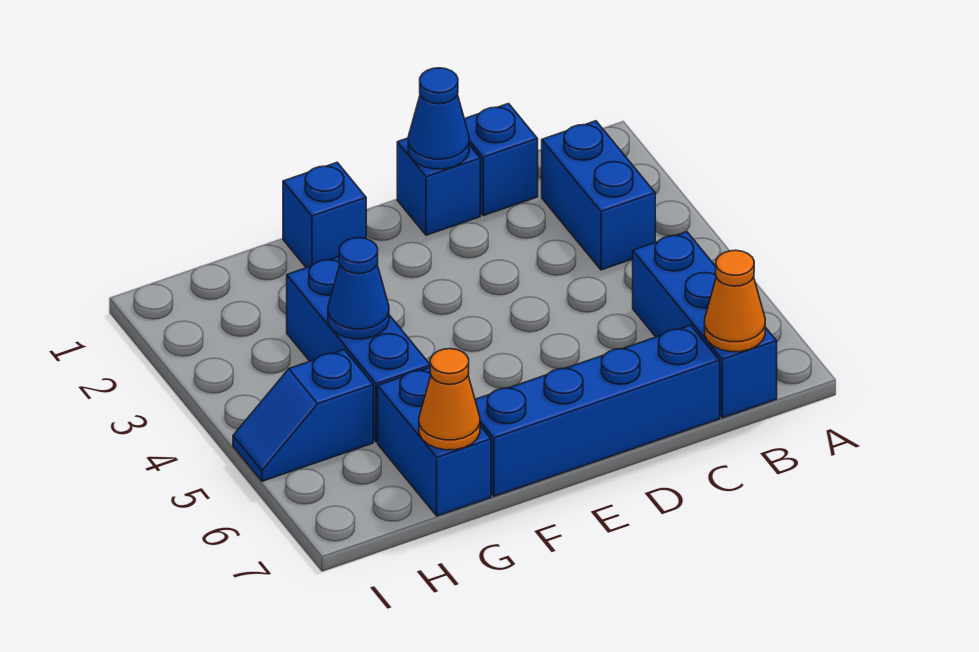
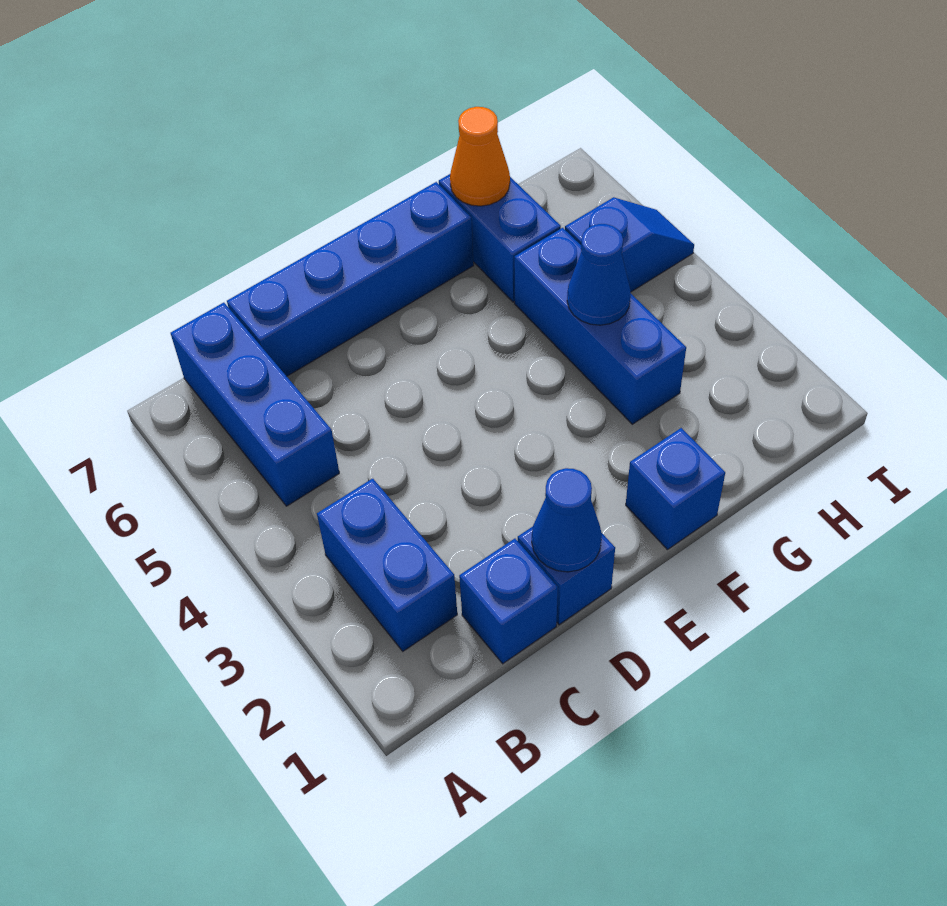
orange 1x1 cone [705,250,765,352] -> none

